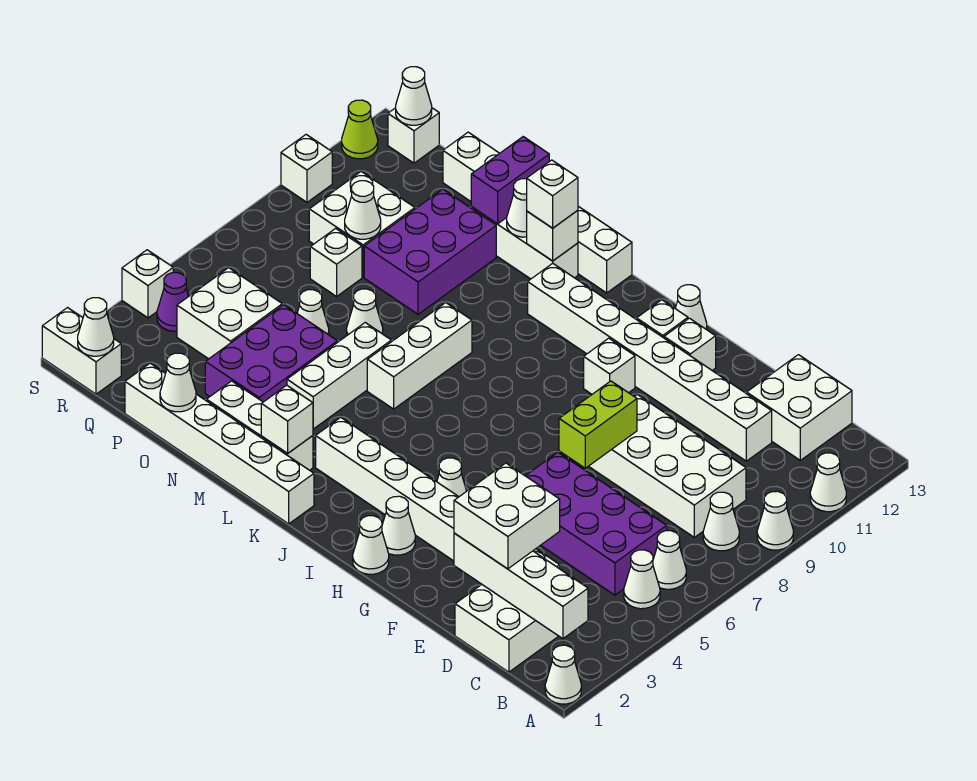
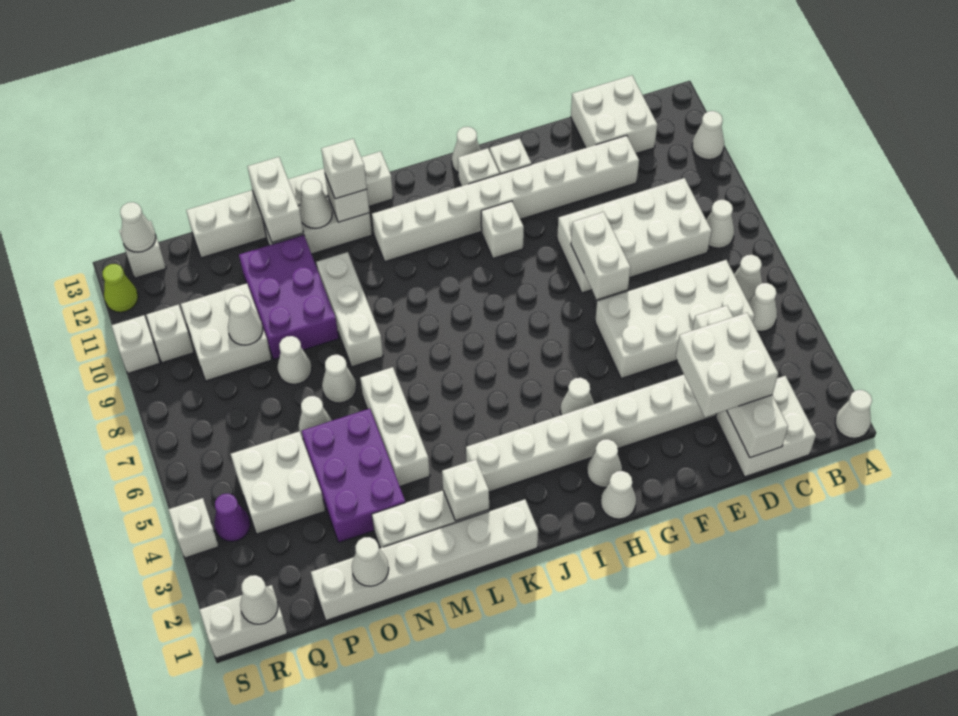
white 1x1 cone [757,491,793,550] -> white 1x1 cone moved to [277,336,312,384]
white 1x4 brick [454,533,588,639] -> white 1x4 brick turned to [693,305,788,458]
purple 2x4 brick [526,452,667,595] -> white 2x4 brick [595,260,755,379]
lime 1x2 brick [559,381,637,468] -> white 1x2 brick [571,212,631,299]
white 1x3 brick [367,303,472,409] -> white 1x3 brick moved to [316,252,383,367]
purple 1x2 brick [471,137,549,224] -> white 1x2 brick [247,157,303,243]
white 1x1 brick [310,228,362,296] -> white 1x1 brick moved to [146,304,194,363]

